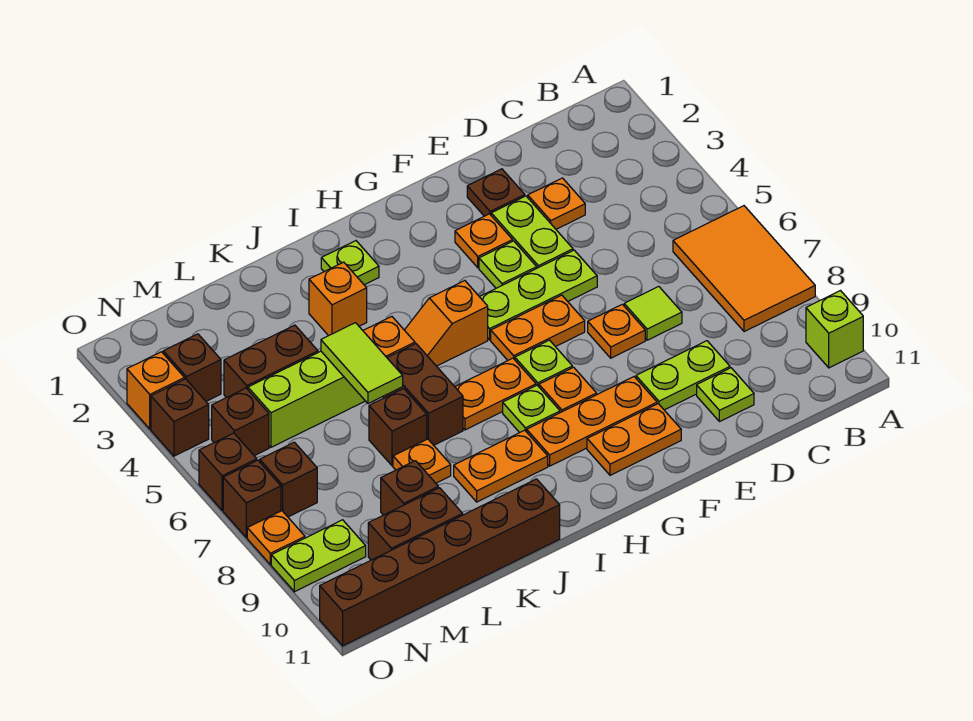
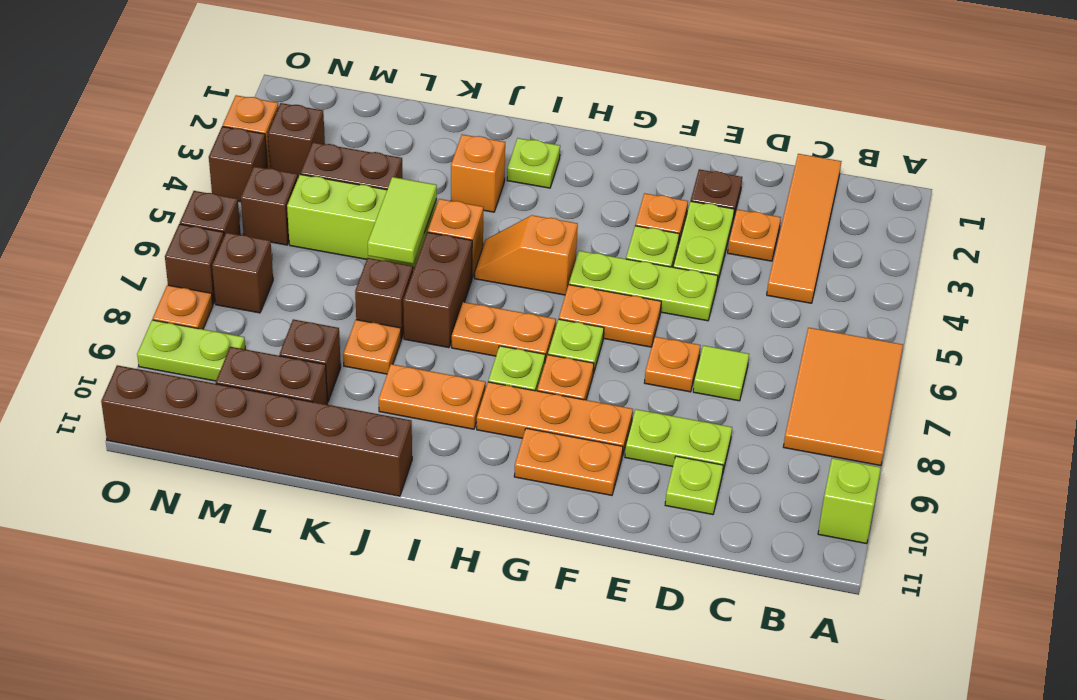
none -> orange 1x4 tile [767,154,841,303]

